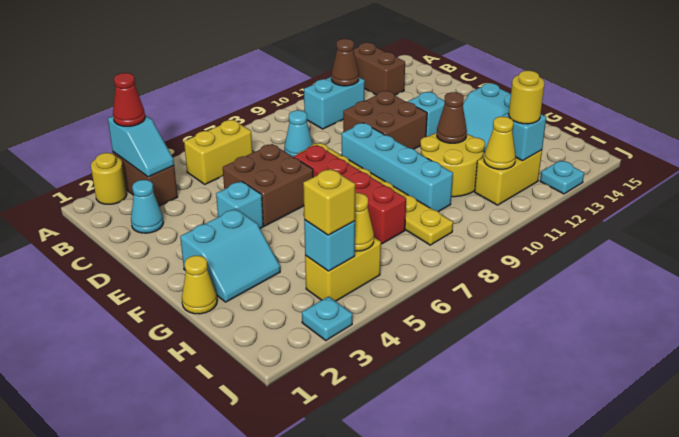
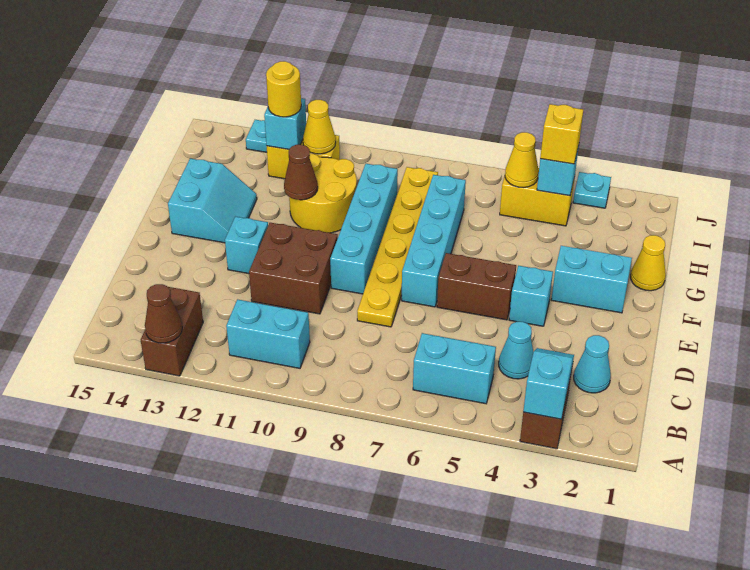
yellow 1x1 round brick [91,153,127,204] -> none
red 1x1 cone [113,73,145,126] -> none
yellow 1x2 brick [184,120,252,184] -> cyan 1x2 brick [413,333,496,404]
brown 1x1 cone [331,39,359,86] -> brown 1x1 cone moved to [145,284,182,343]
cyan 1x1 cone [284,110,313,157] -> cyan 1x1 cone moved to [499,322,533,379]
brown 2x2 brick [223,144,313,226] -> brown 1x2 brick [437,253,516,320]
red 1x4 brick [294,145,406,244] -> cyan 1x4 brick [402,175,466,307]

